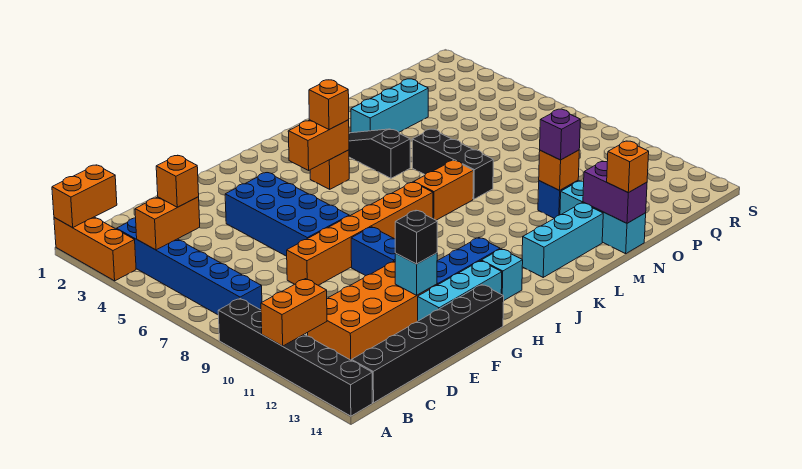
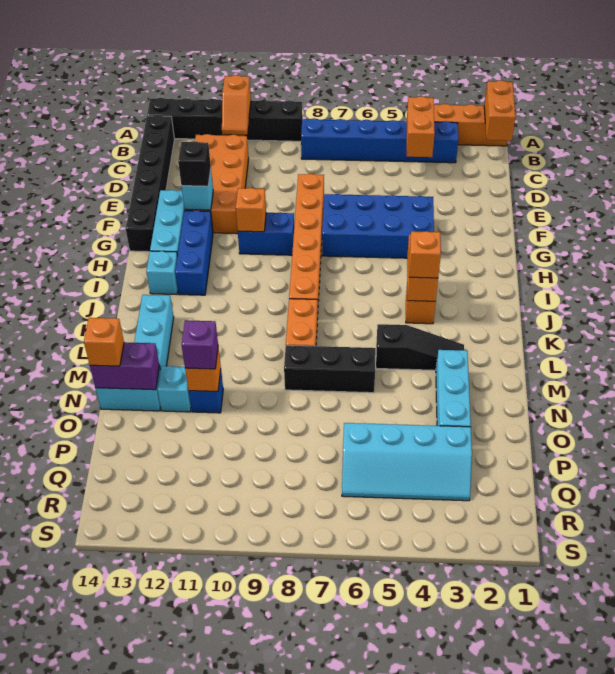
orange 1x2 brick [261,279,327,346] -> orange 1x2 slope [222,75,251,135]
orange 1x1 brick [156,155,199,207] -> orange 1x1 brick moved to [236,188,266,232]
none -> cyan 2x4 slope [342,423,472,501]

